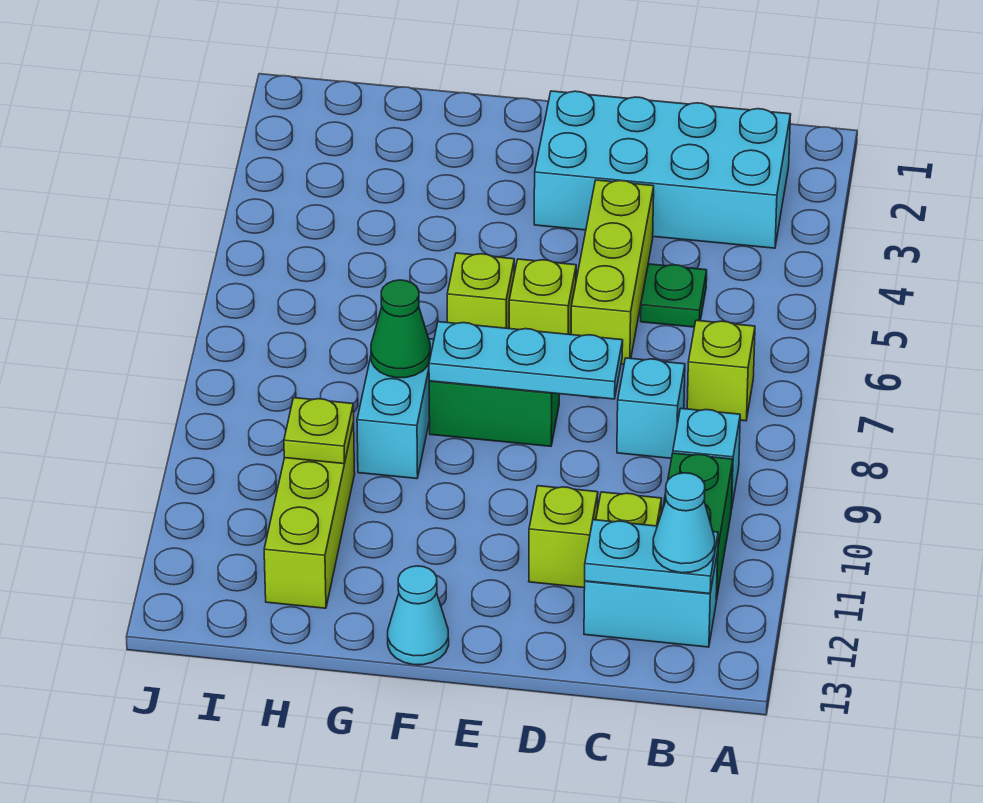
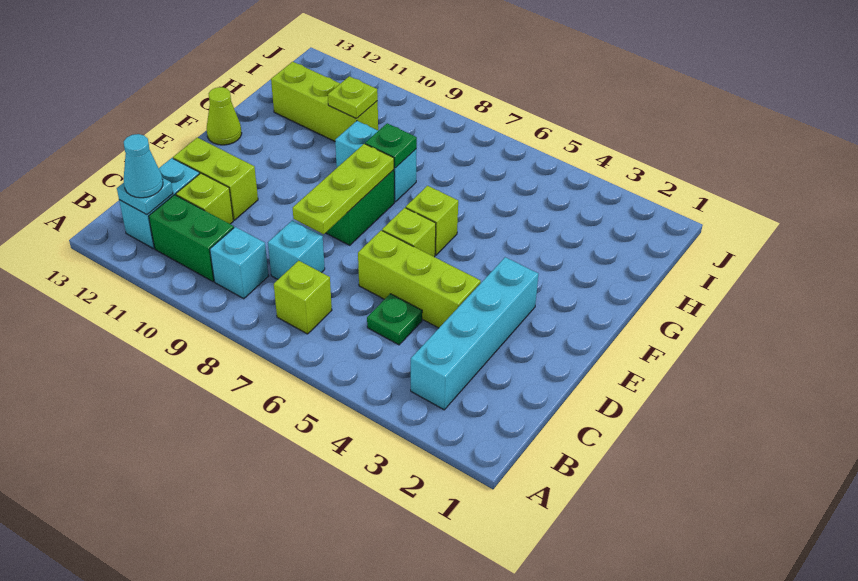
cyan 2x4 brick [534,91,791,248] -> cyan 1x4 brick [411,257,538,410]
cyan 1x2 plate [585,520,718,594] -> cyan 1x1 plate [117,178,173,215]
cyan 1x3 plate [429,322,623,399] -> lime 1x3 plate [293,144,394,234]
lime 1x1 brick [529,486,598,588] -> lime 1x2 brick [173,138,258,220]
cyan 1x1 cone [388,566,449,665] -> lime 1x1 cone [206,87,242,145]
green 1x1 cone [371,280,431,378] -> green 1x1 plate [365,123,417,168]

